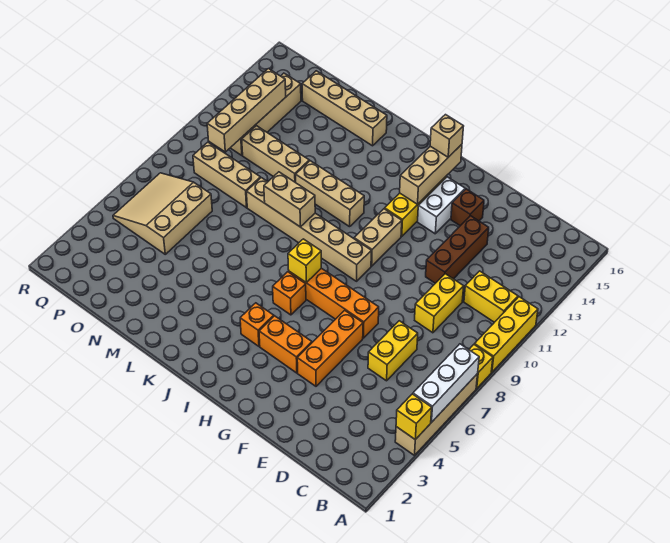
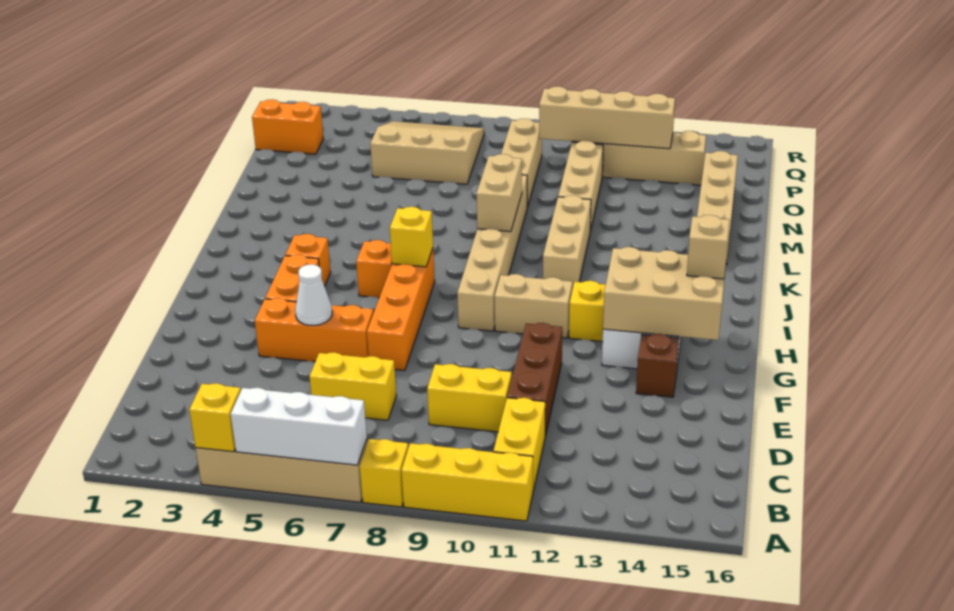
brown 1x3 brick [426,216,489,283] -> brown 1x3 brick turned to [507,323,562,436]
none -> white 1x1 cone [295,264,332,325]
tan 1x3 brick [400,144,462,205] -> tan 2x3 brick [603,247,726,340]
none -> orange 1x2 brick [252,100,323,154]

